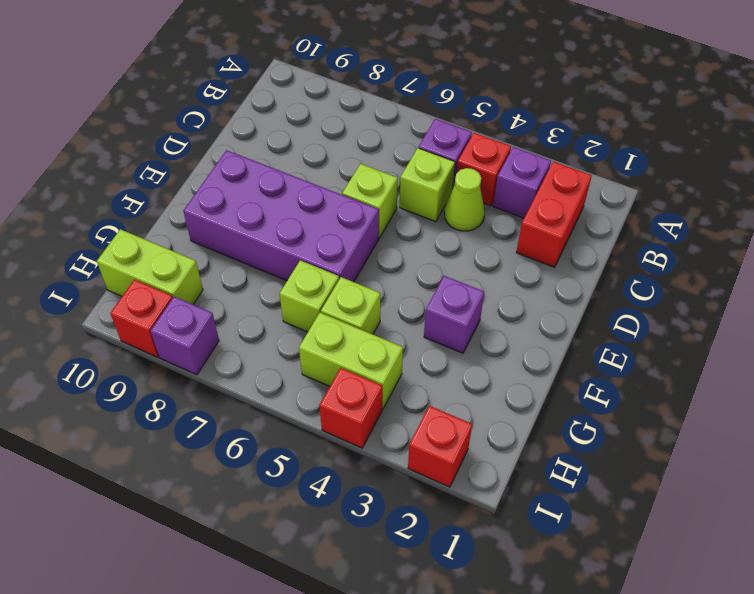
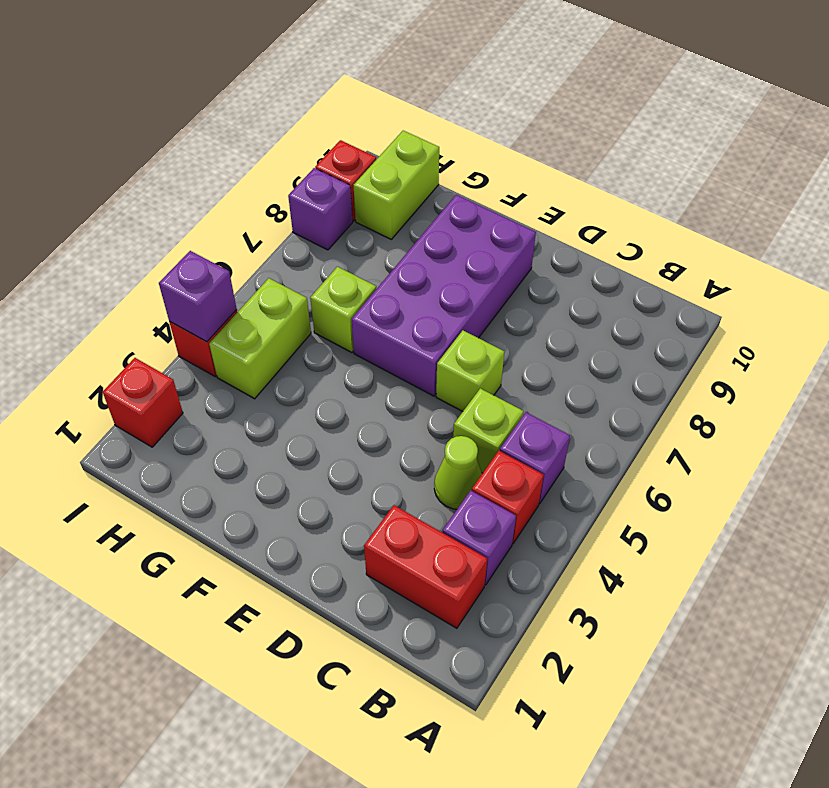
purple 1x1 brick [424,276,484,353] -> purple 1x1 brick moved to [159,251,237,342]
lime 1x1 brick [321,277,380,334] -> none

